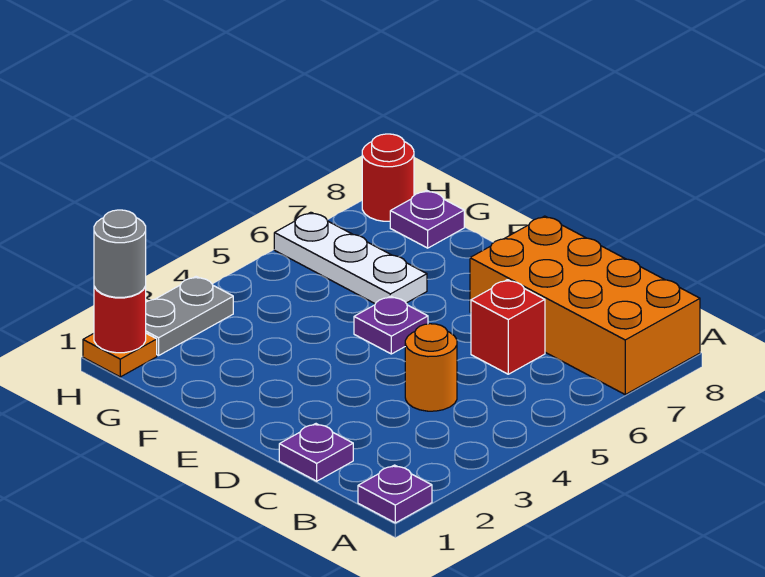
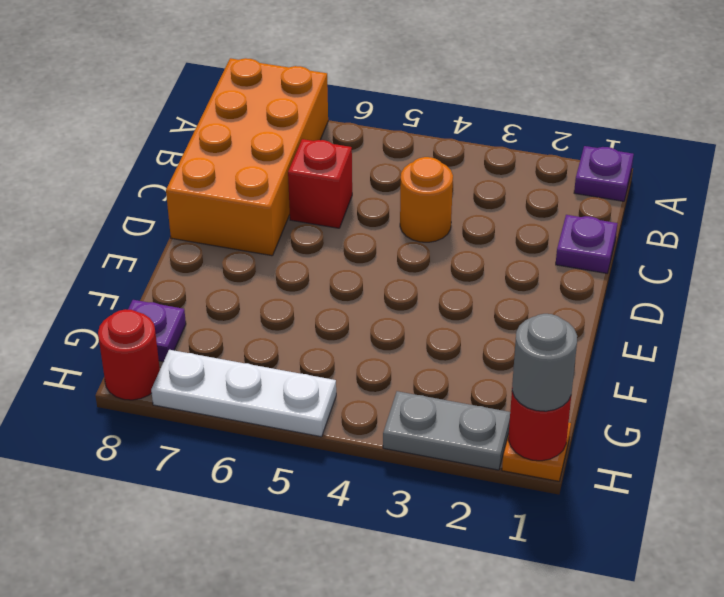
purple 1x1 plate [354,296,428,354] -> none
white 1x3 plate [274,212,427,304] -> white 1x3 plate turned to [151,350,336,437]

